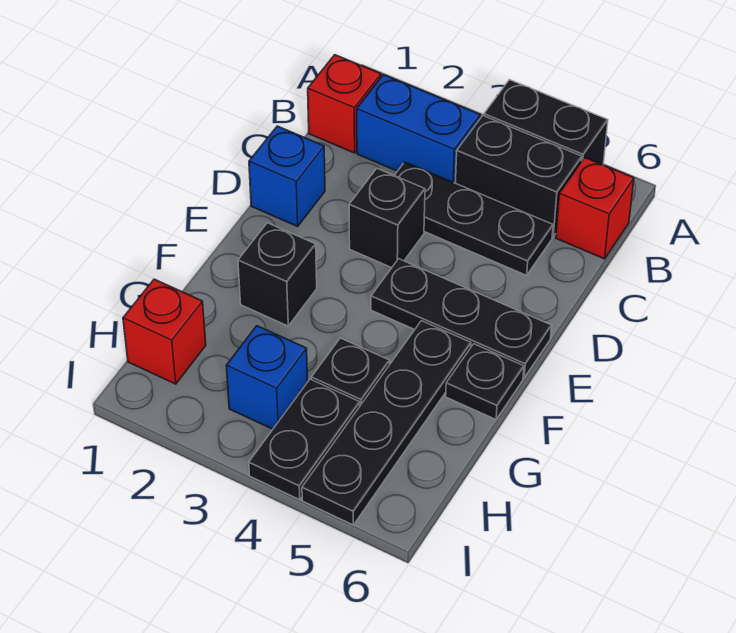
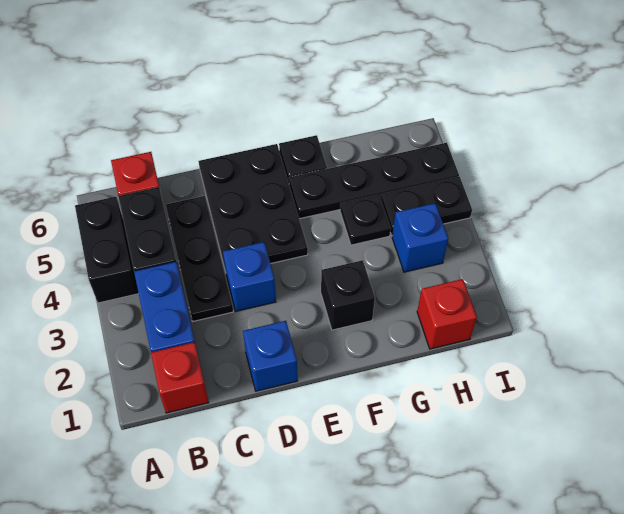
black 1x1 brick [349,169,425,268] -> blue 1x1 brick [223,242,276,311]
black 1x3 plate [371,259,552,378] -> black 2x3 plate [198,144,308,272]

